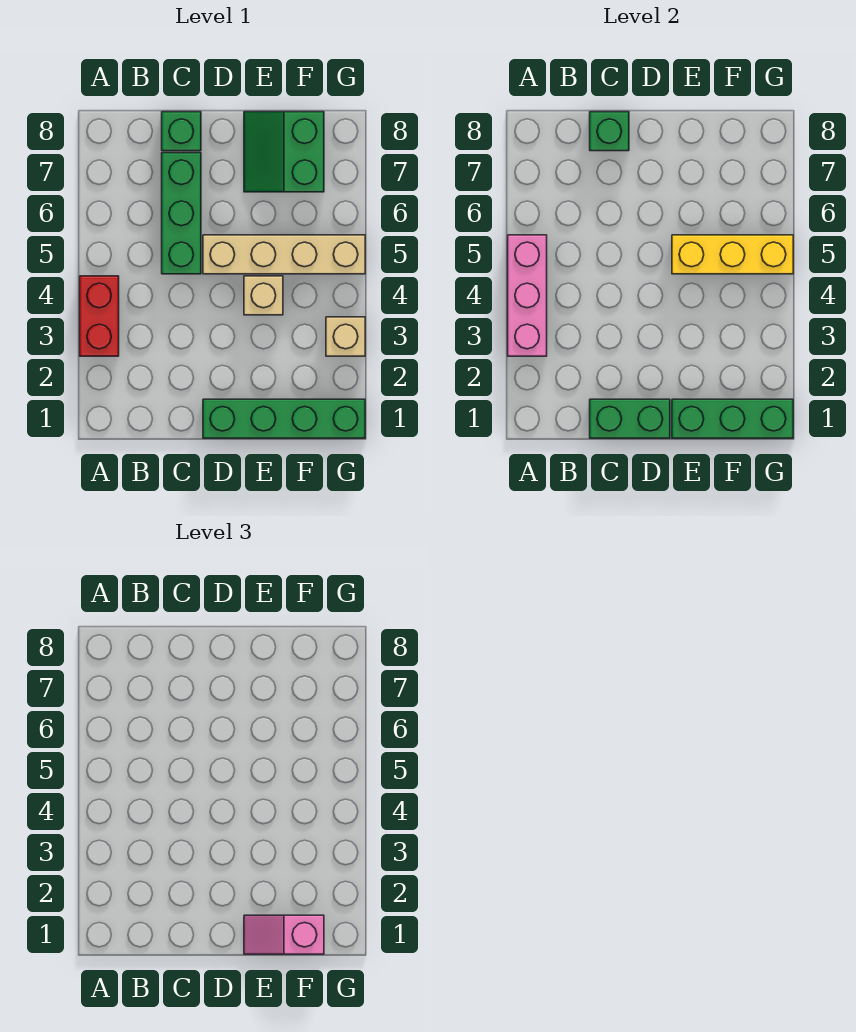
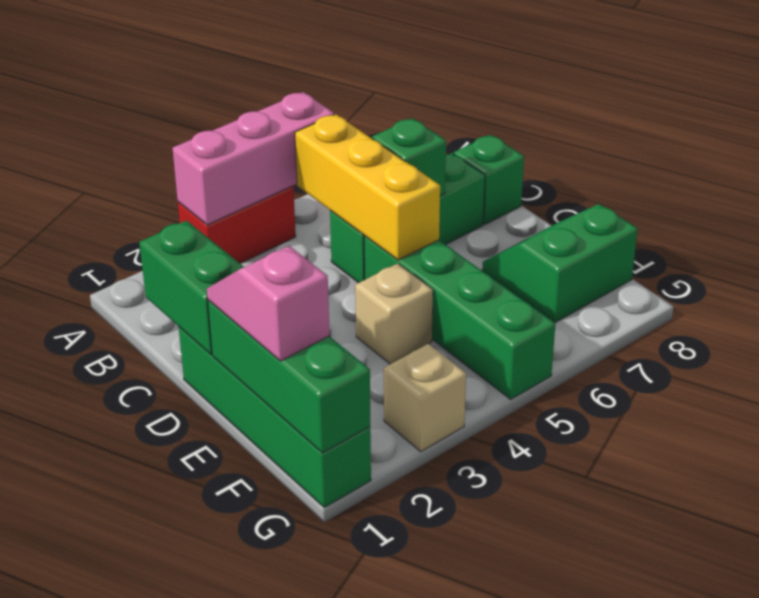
green 1x1 brick [590,112,629,151] -> green 1x1 brick moved to [372,118,446,196]
tan 1x4 brick [203,235,365,274] -> green 1x4 brick [364,236,556,399]
yellow 1x3 brick [672,235,793,274] -> yellow 1x3 brick moved to [295,114,440,260]

